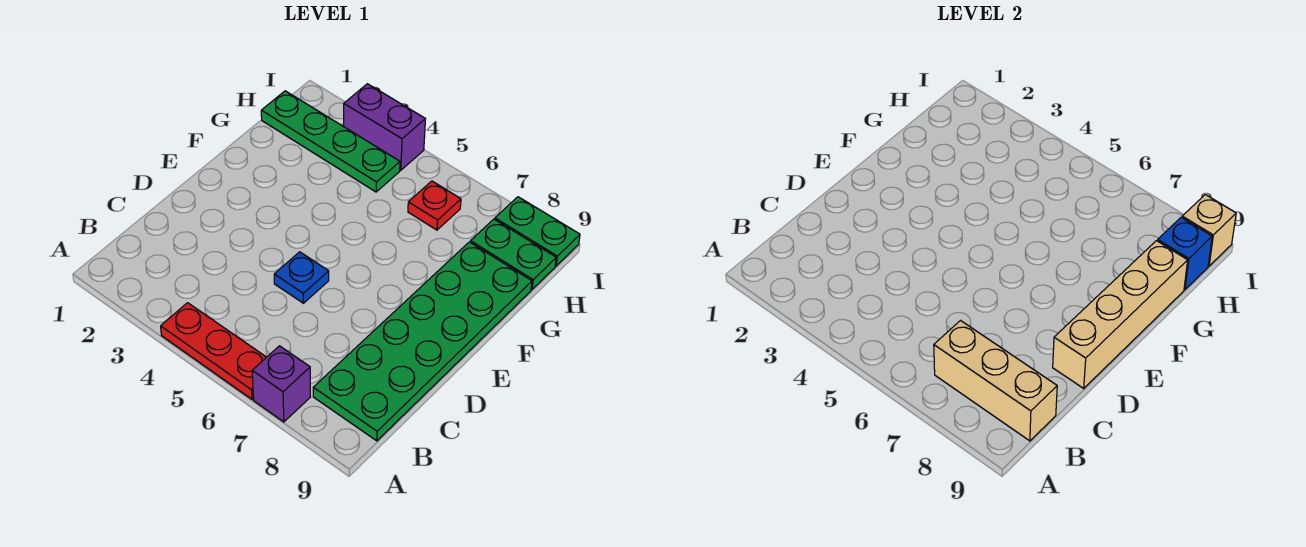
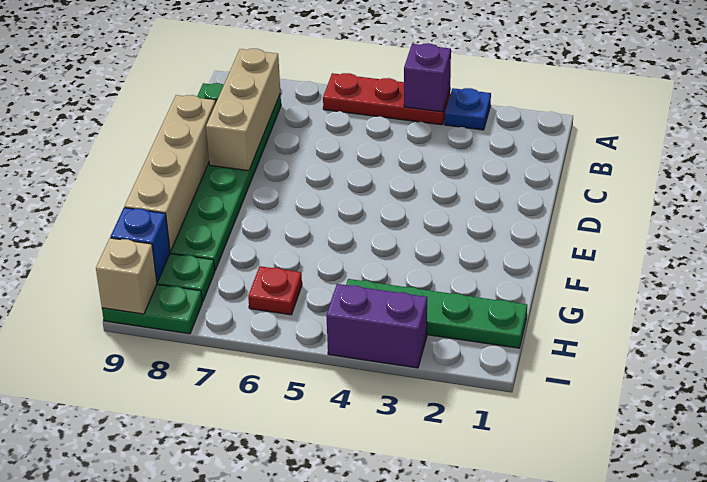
purple 1x1 brick [252,346,310,422] -> purple 1x1 brick moved to [404,43,451,112]
tan 1x3 brick [934,321,1057,441] -> tan 1x3 brick turned to [206,49,280,171]
blue 1x1 plate [274,252,329,303] -> blue 1x1 plate moved to [445,88,491,130]

